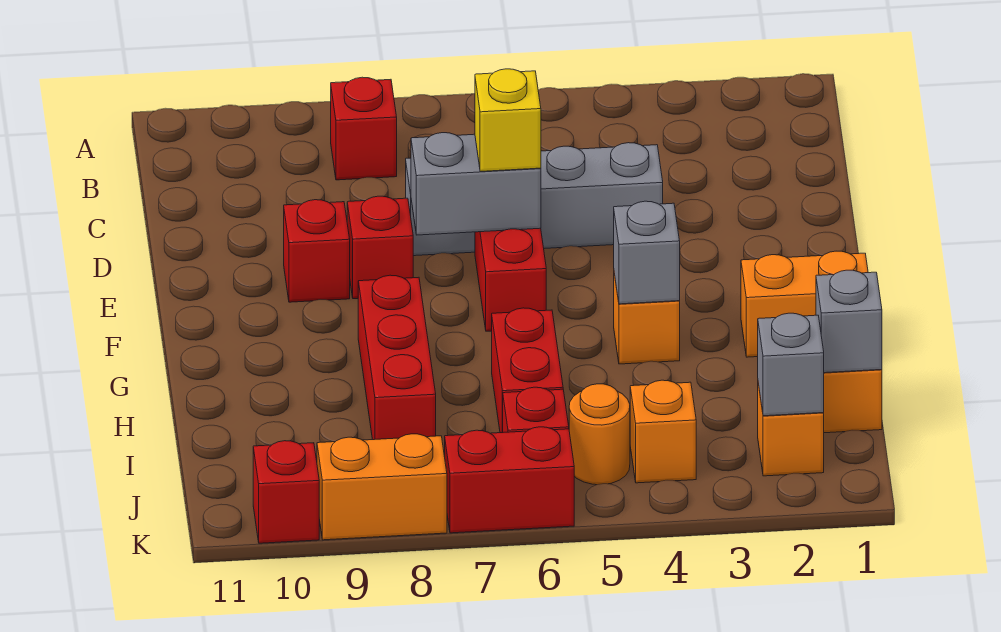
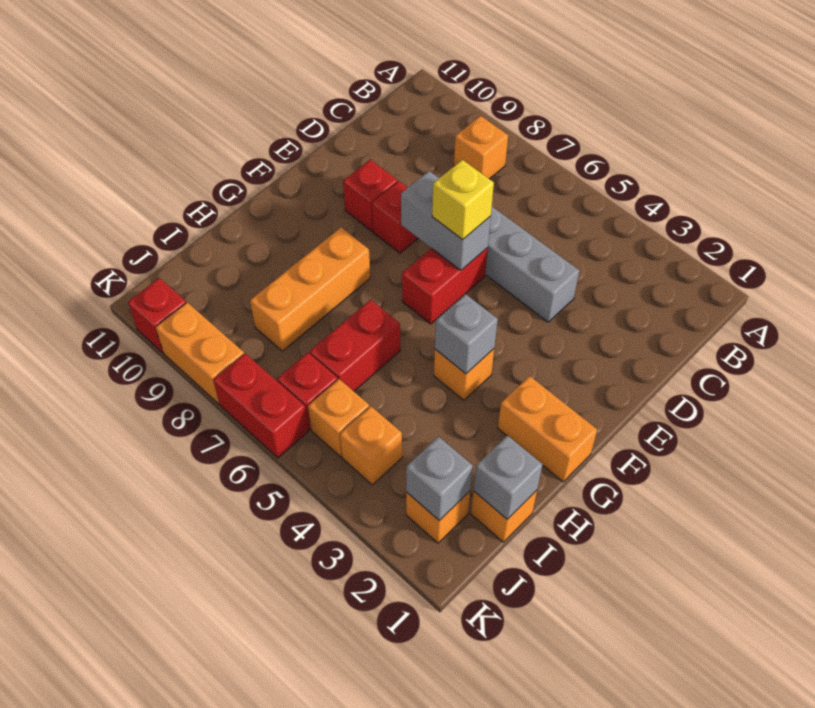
red 1x1 brick [331,77,397,180] -> orange 1x1 brick [454,116,508,179]
red 1x3 brick [358,275,436,440] -> orange 1x3 brick [250,228,370,351]
orange 1x1 round brick [569,384,630,485] -> orange 1x1 brick [308,379,369,457]

